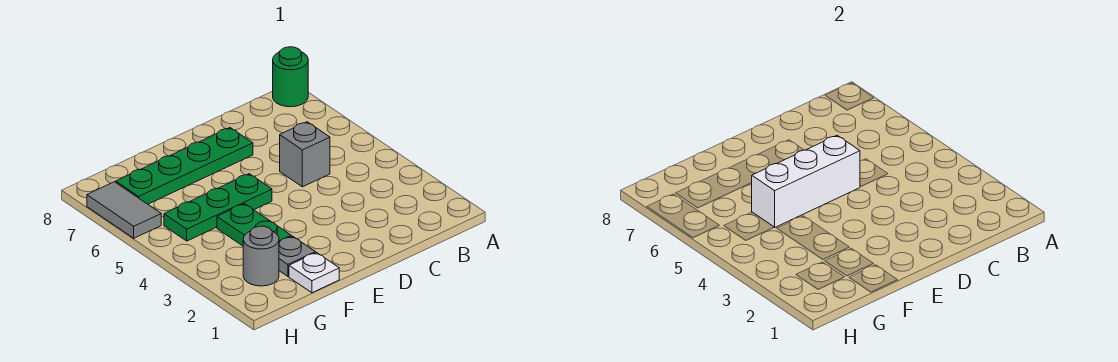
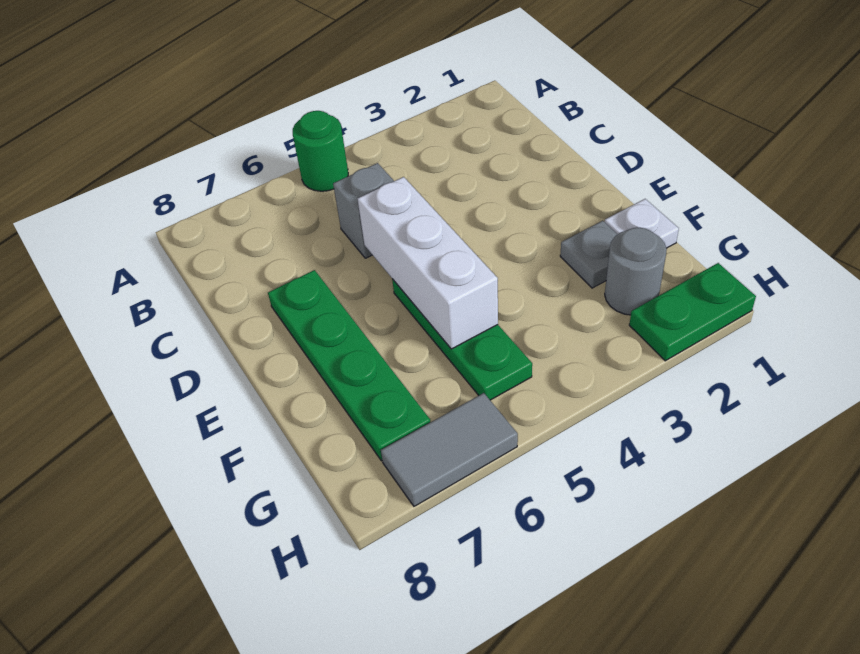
green 1x1 round brick [273,47,308,107] -> green 1x1 round brick moved to [293,111,348,191]
green 1x2 plate [217,204,291,246] -> green 1x2 plate moved to [629,263,756,361]

